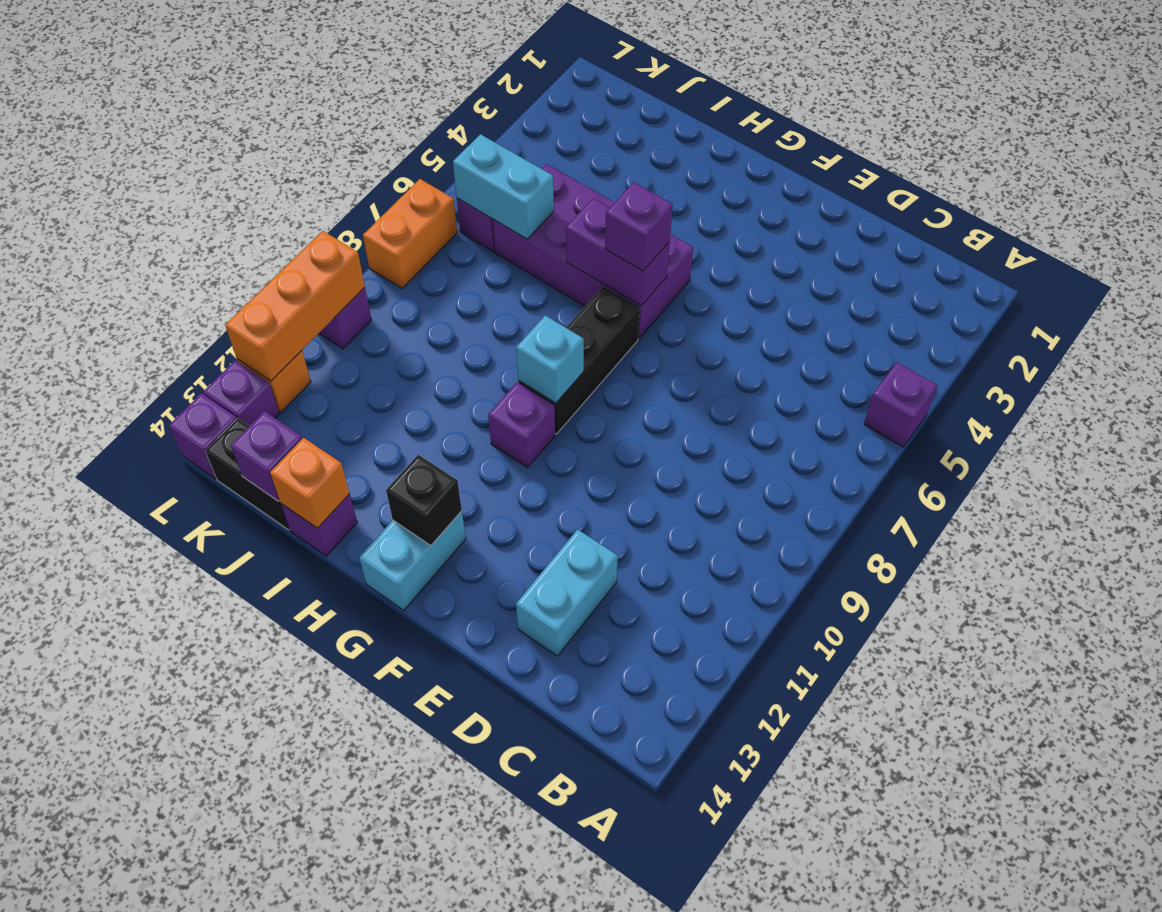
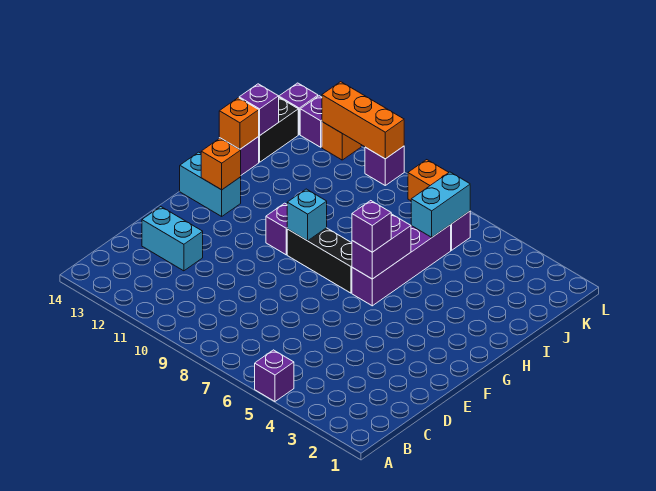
purple 2x4 brick [493,164,693,338] -> purple 1x4 brick [352,225,451,306]
black 1x1 brick [386,455,462,546] -> orange 1x1 brick [201,138,241,190]

